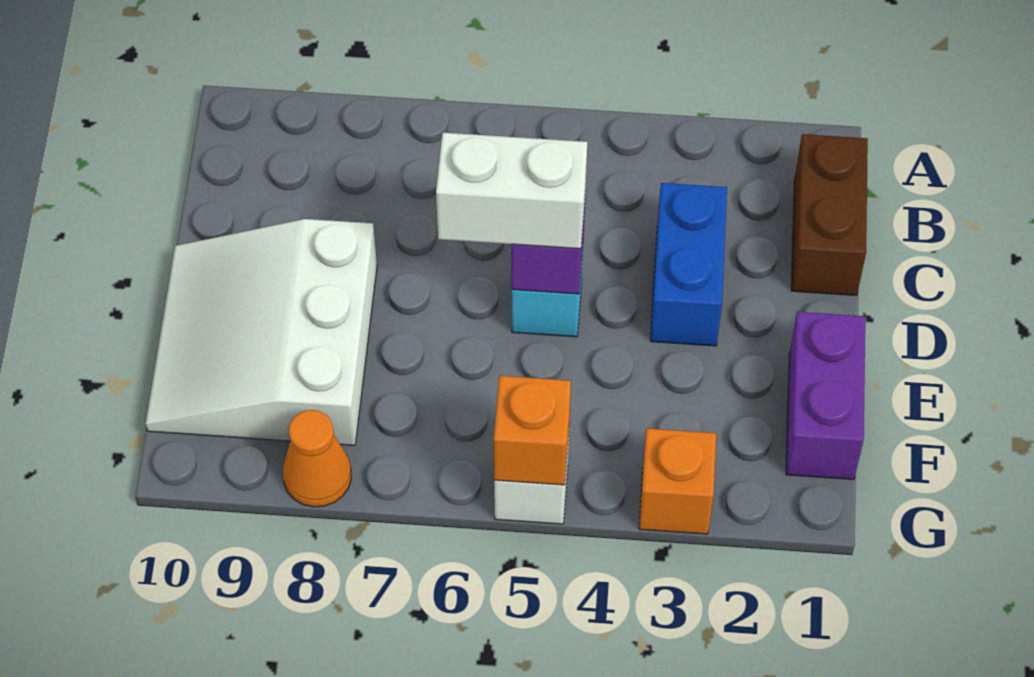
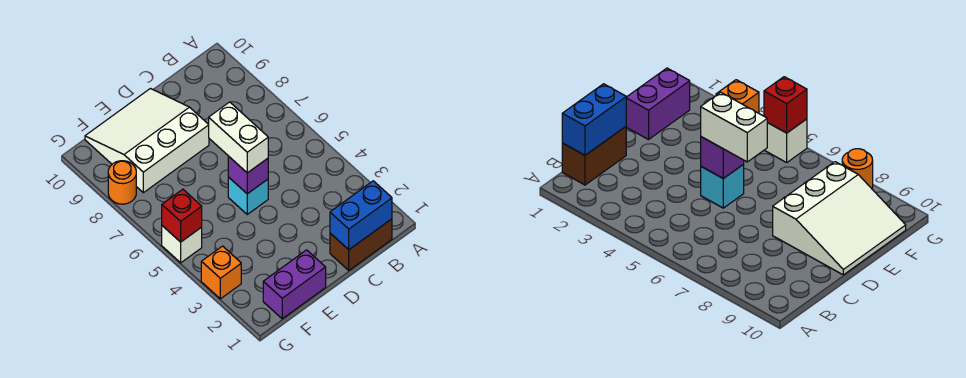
blue 1x2 brick [650,183,727,346] -> blue 1x2 brick moved to [330,181,392,250]
orange 1x1 brick [494,376,571,485] -> red 1x1 brick [162,189,202,242]
orange 1x1 cone [283,410,351,507] -> orange 1x1 round brick [108,161,136,204]

